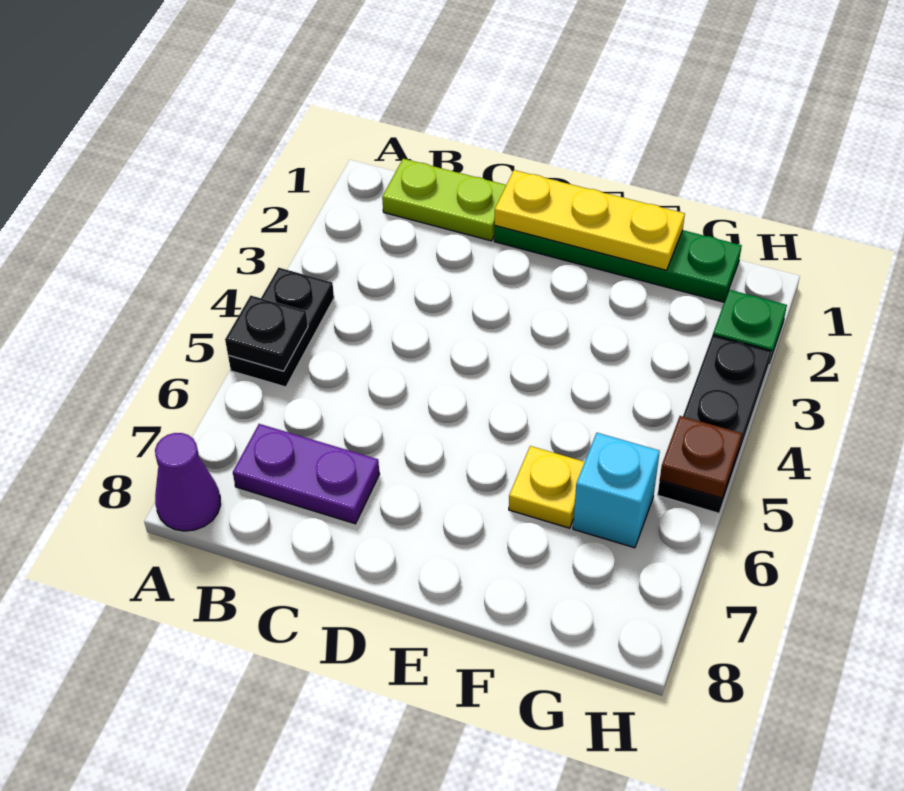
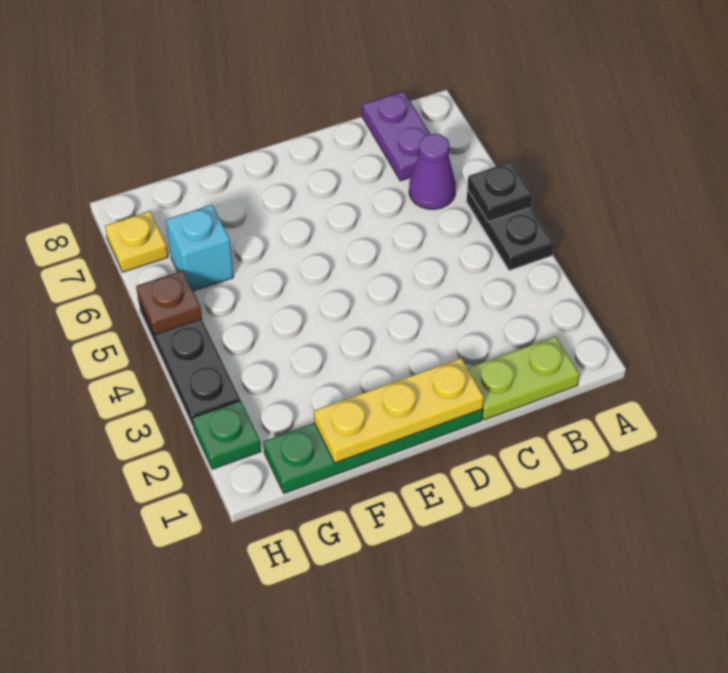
purple 1x1 cone [155,433,221,531] -> purple 1x1 cone moved to [409,134,456,209]
purple 1x2 plate [233,424,379,524] -> purple 1x2 plate turned to [362,91,430,181]
yellow 1x1 plate [509,446,585,528] -> yellow 1x1 plate moved to [105,211,168,272]

